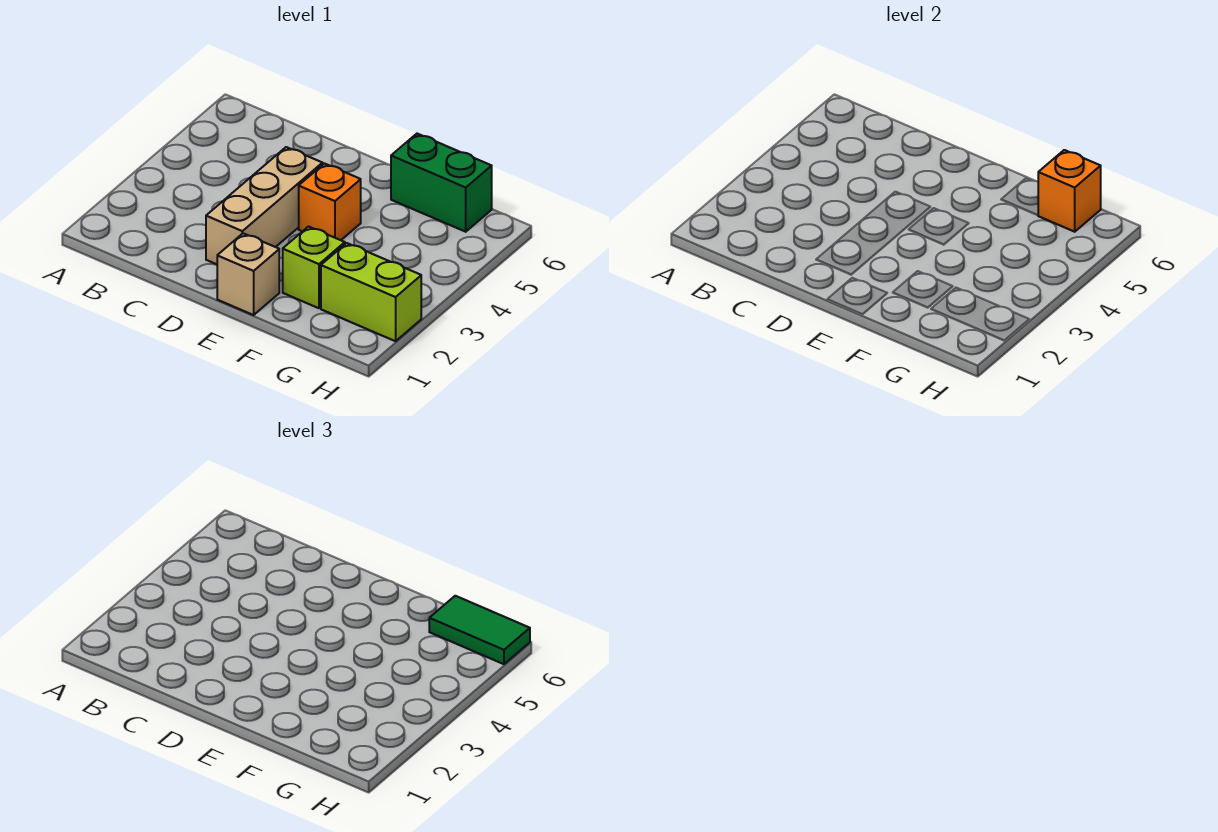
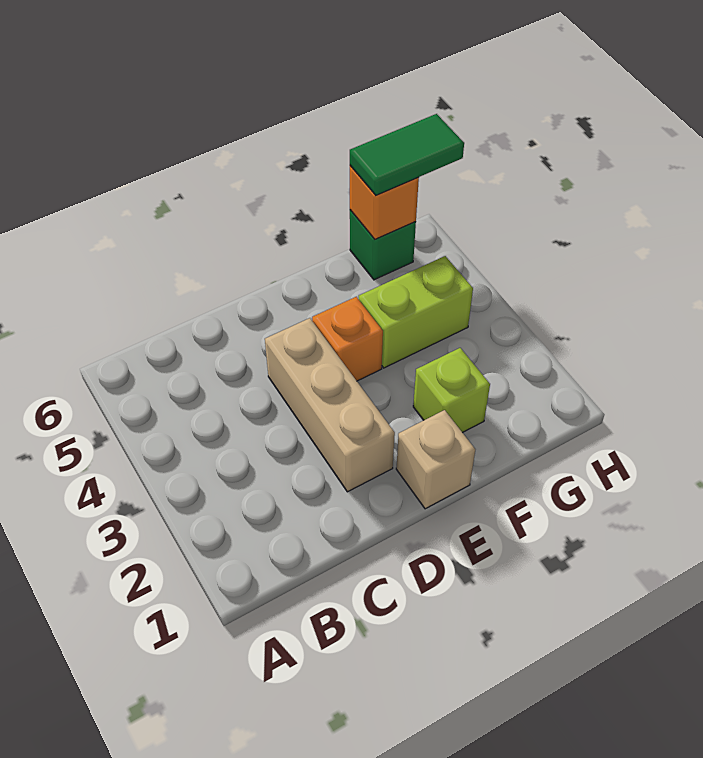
green 1x2 brick [391,134,492,232] -> green 1x1 brick [350,210,416,280]
lime 1x2 brick [321,243,421,341] -> lime 1x2 brick moved to [359,256,473,368]

